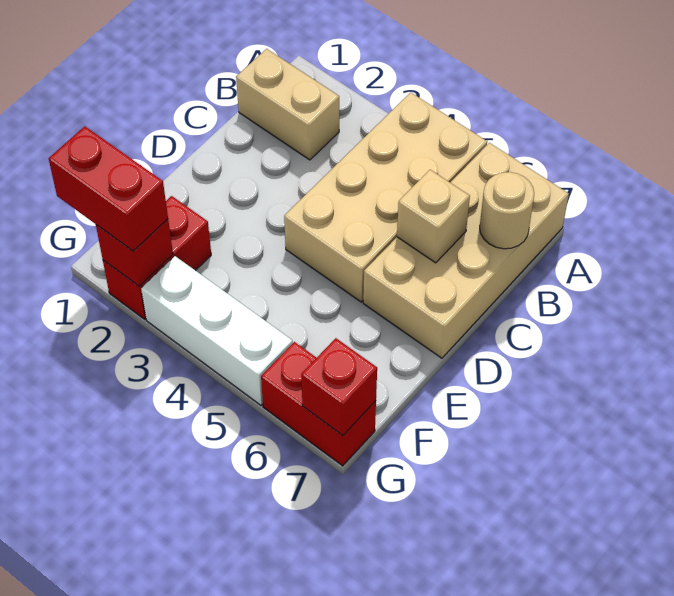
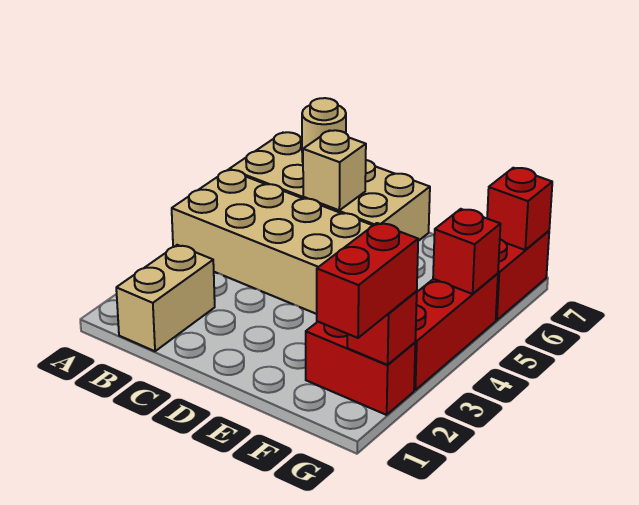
white 1x3 brick [141,256,293,405] -> red 1x3 brick [414,273,498,390]
none -> red 1x1 brick [433,209,501,294]

